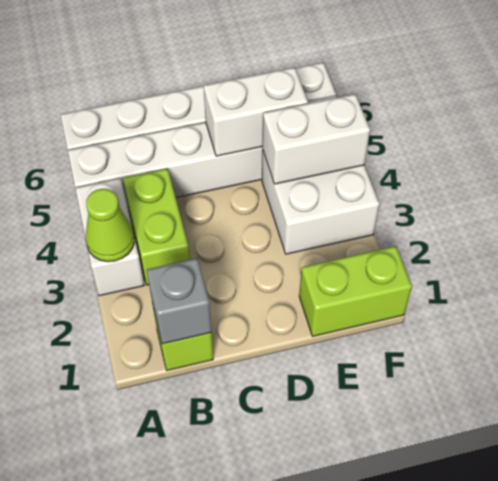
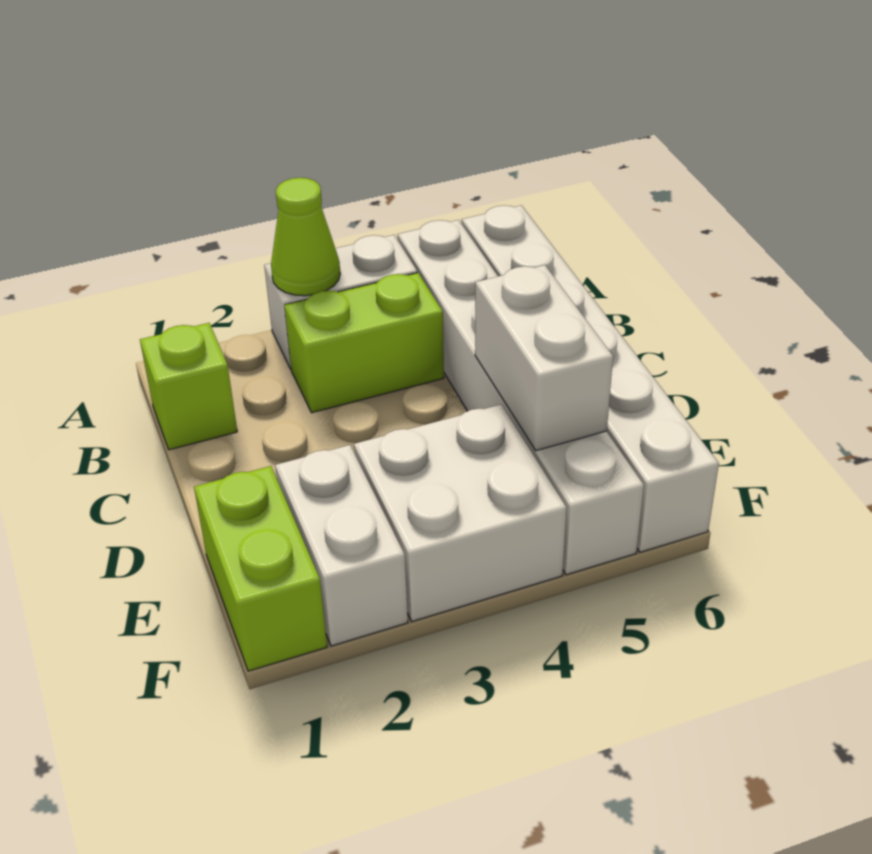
grey 1x1 brick [147,258,211,344] -> none
white 1x2 brick [263,94,370,184] -> white 1x2 brick moved to [275,445,408,646]

